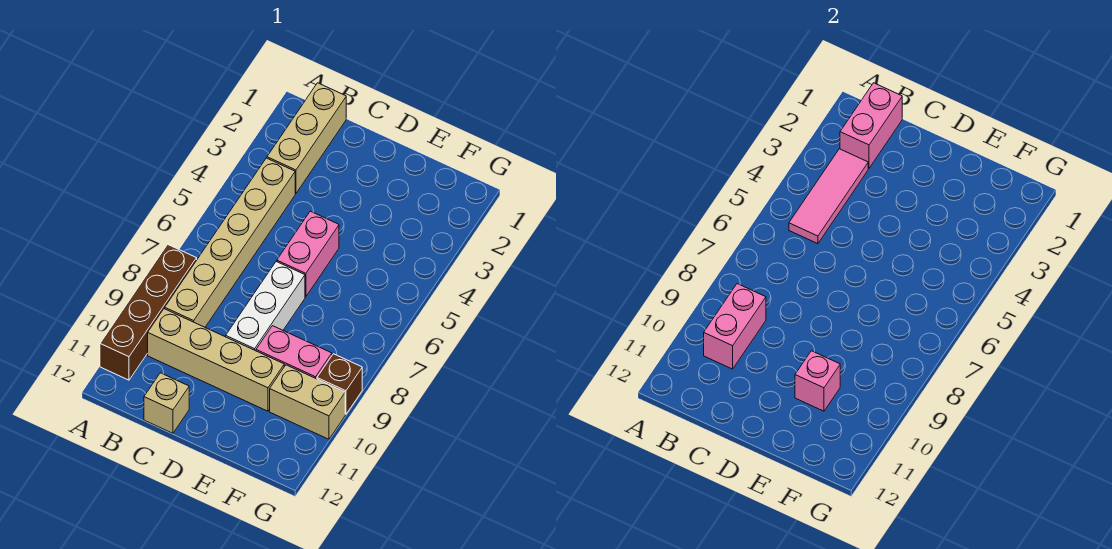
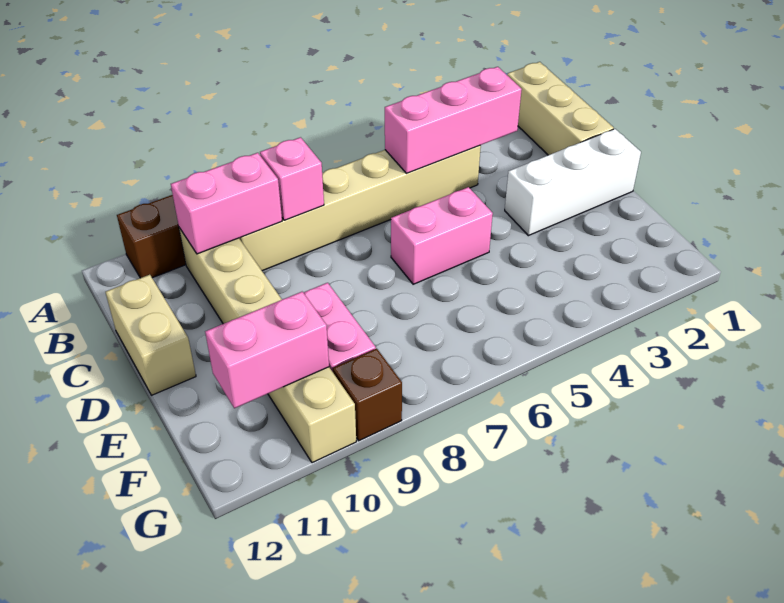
tan 1x3 brick [267,83,346,193] -> tan 1x3 brick turned to [507,62,614,155]
pink 1x2 brick [840,83,902,168] -> pink 1x2 brick moved to [205,292,329,408]
pink 1x3 tile [789,149,868,244] -> pink 1x3 brick [385,67,522,173]
tan 1x1 brick [144,373,189,433] -> tan 1x2 brick [106,275,196,395]
white 1x3 brick [226,262,305,351] -> white 1x3 brick moved to [505,129,641,236]
pink 1x1 brick [795,351,840,411] -> pink 1x1 brick moved to [260,137,324,220]

